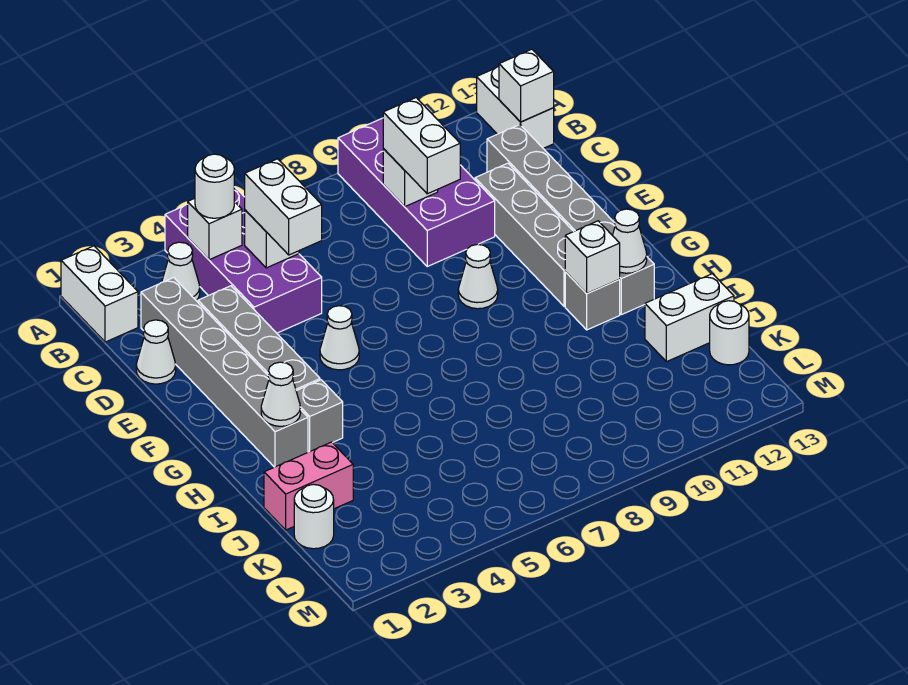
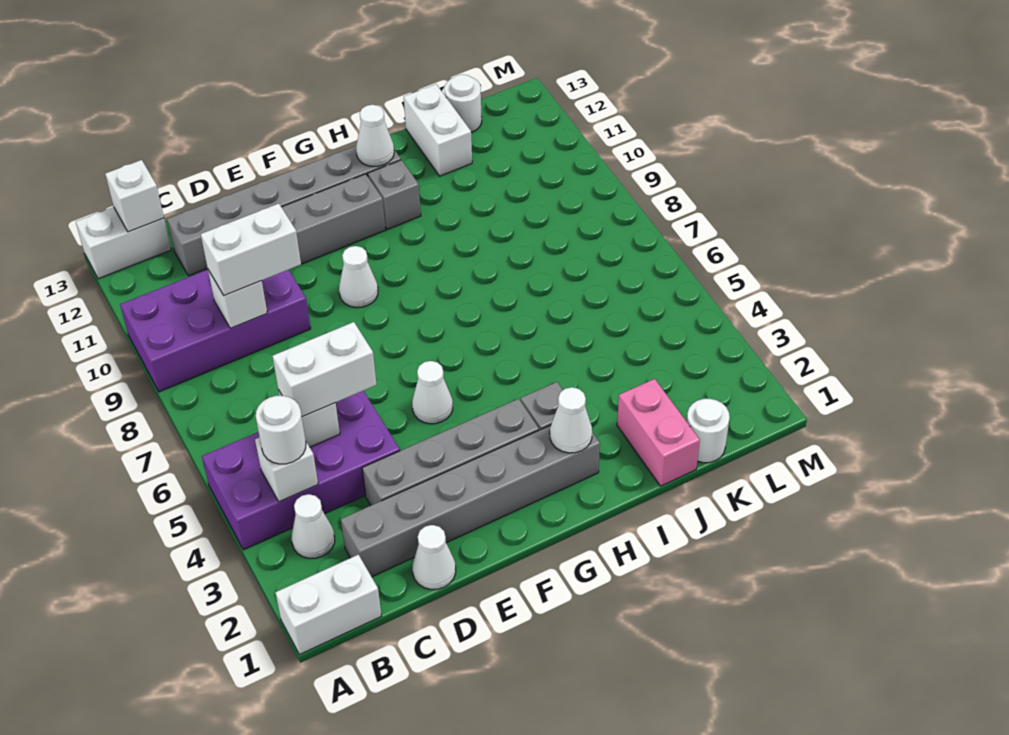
white 1x1 brick [565,221,620,294] -> none

